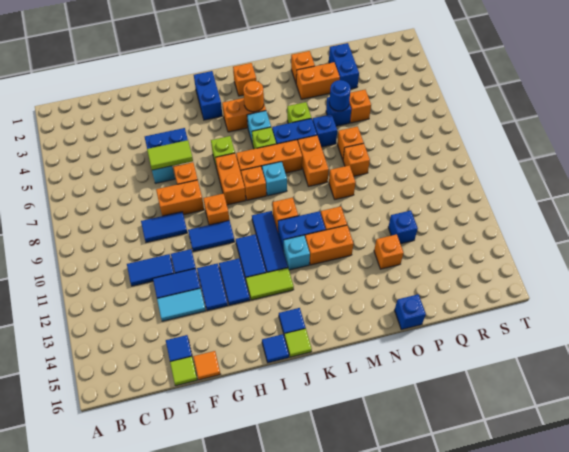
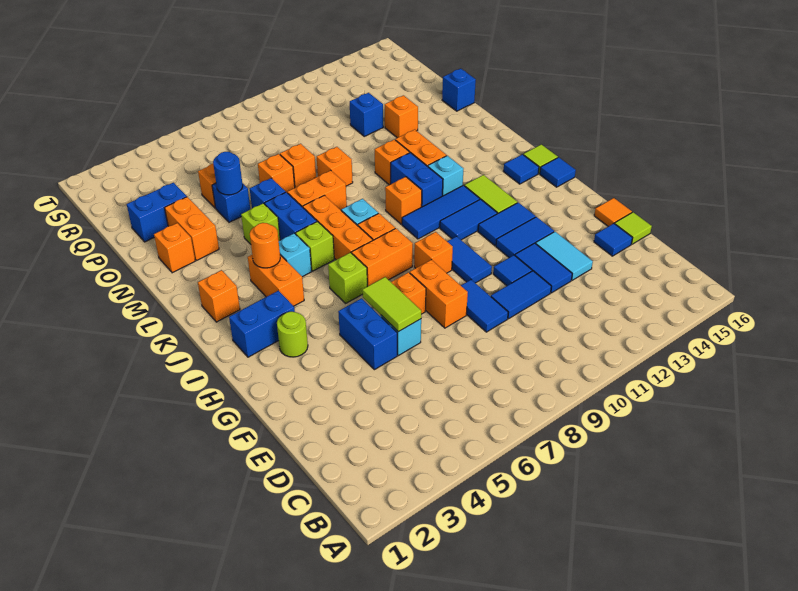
blue 1x2 tile [127,254,174,286] -> blue 1x2 tile turned to [491,271,551,319]
none -> lime 1x1 round brick [277,312,308,357]

